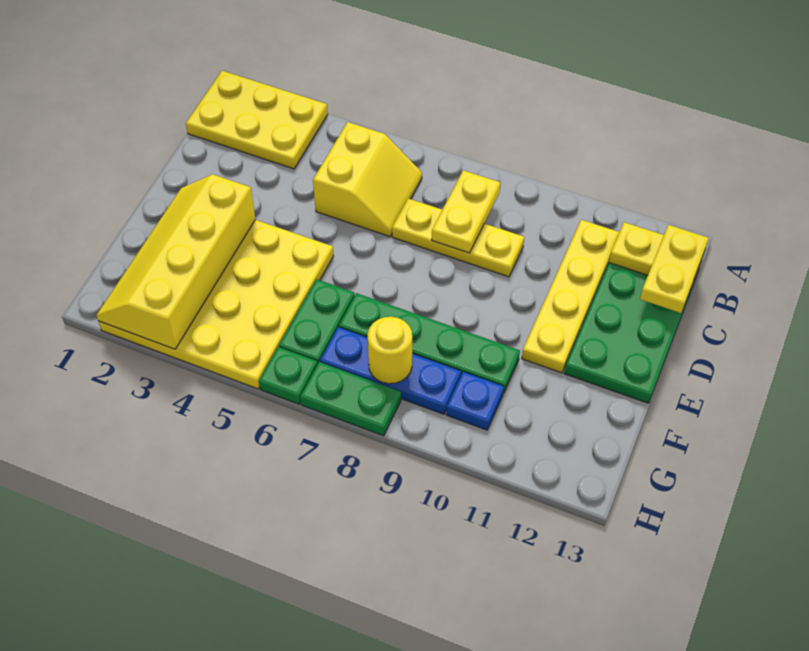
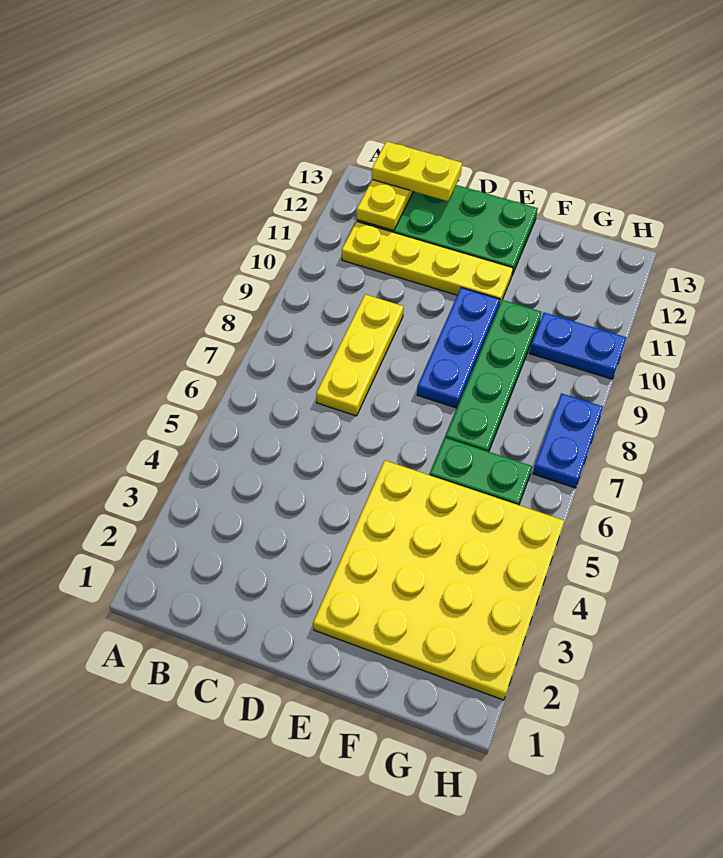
yellow 2x3 plate [186,71,328,169] -> none
yellow 2x2 slope [313,122,422,237] -> none
yellow 1x2 plate [432,170,500,253] -> none
yellow 2x4 slope [96,174,255,349] -> none
blue 1x3 plate [320,327,461,414] -> blue 1x3 plate moved to [417,288,500,408]
yellow 1x1 round brick [368,317,412,384] -> none
blue 1x1 plate [446,372,504,430] -> blue 1x2 plate [529,313,626,379]
green 1x1 plate [259,347,317,404] -> none
green 1x2 plate [301,362,401,436] -> blue 1x2 plate [533,393,603,488]

